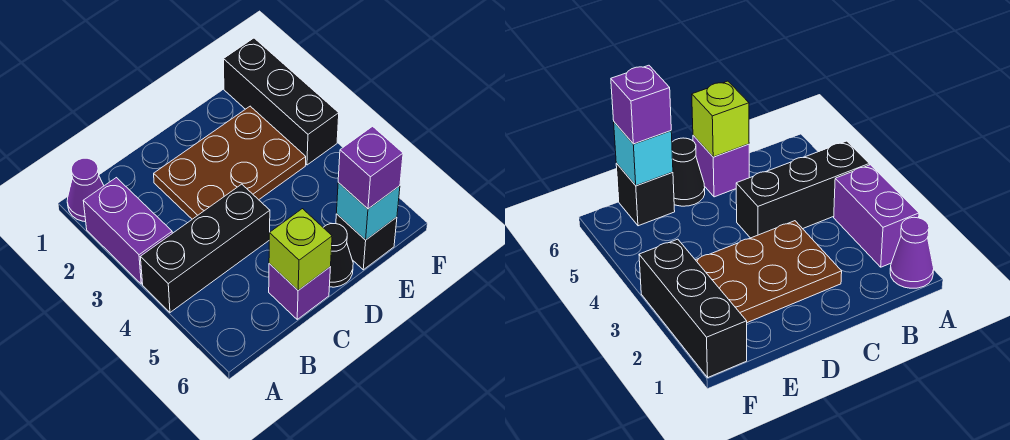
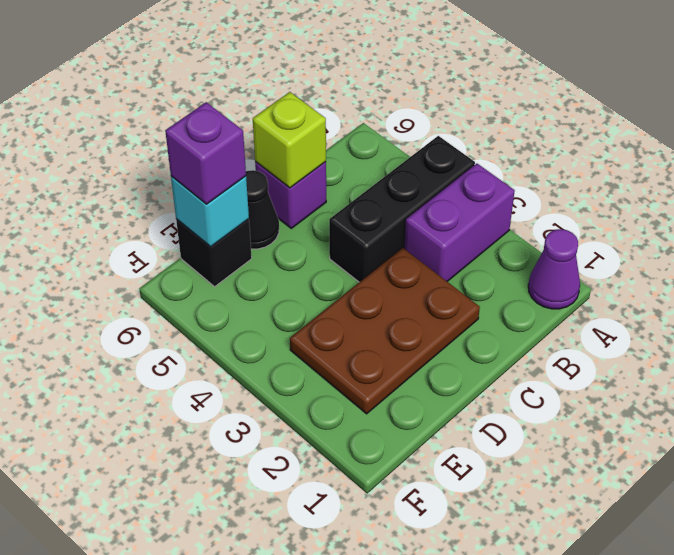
purple 1x2 brick [83,178,172,284] -> purple 1x2 brick turned to [404,164,515,281]
black 1x3 brick [223,38,339,165] -> none

